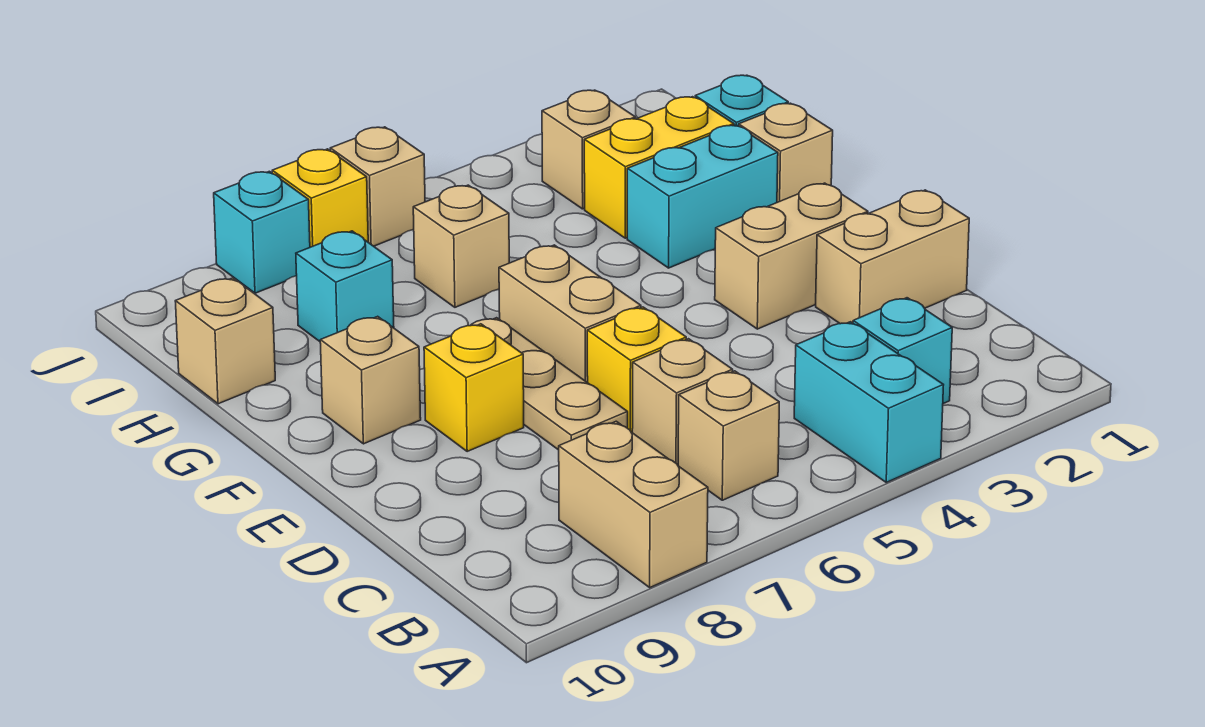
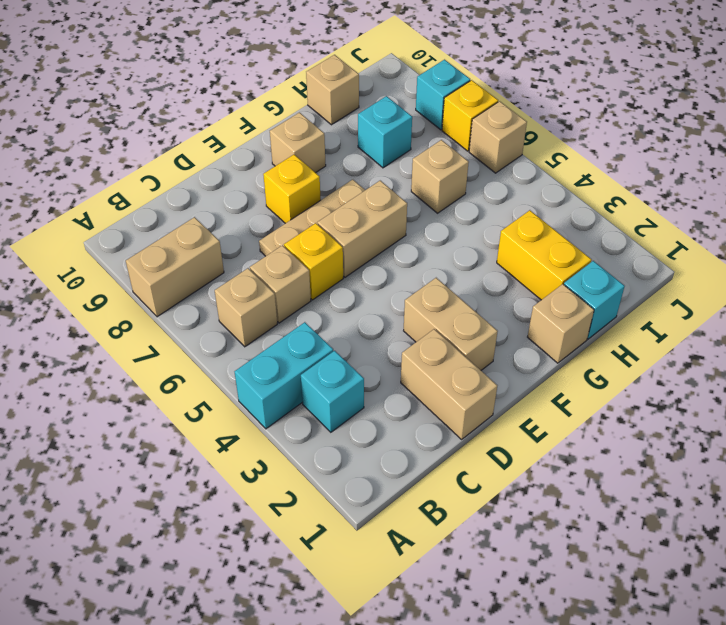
cyan 1x2 brick [627,125,778,268] -> none
tan 1x1 brick [542,90,635,209] -> none

